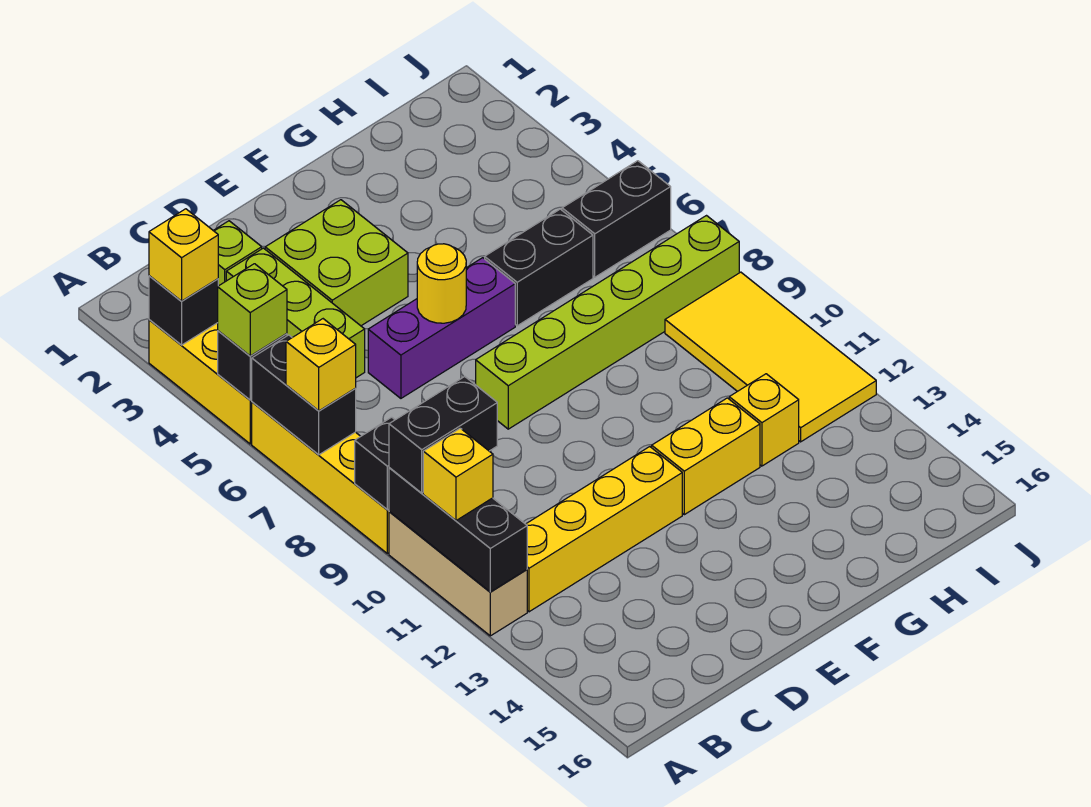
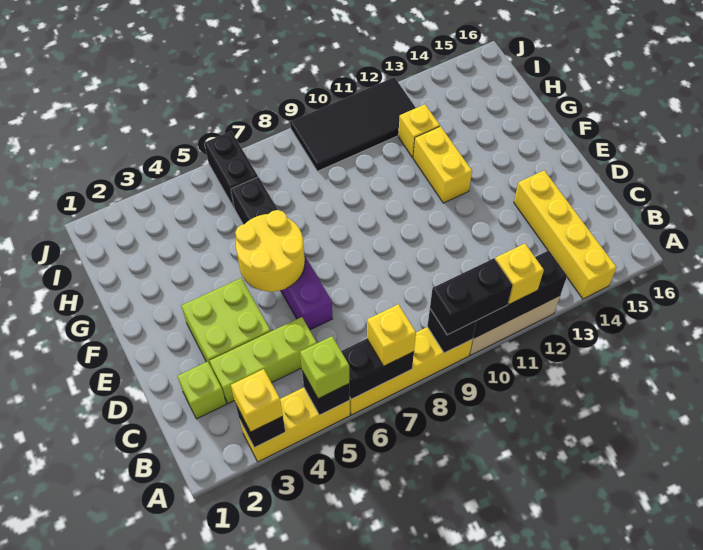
black 1x2 brick [389,377,497,493] -> black 1x2 brick turned to [430,258,513,335]
yellow 1x4 brick [526,447,682,612] -> yellow 1x4 brick moved to [514,171,617,299]
yellow 1x1 round brick [417,244,466,323] -> yellow 2x2 round brick [235,210,305,292]
lime 1x6 brick [476,216,739,429] -> none
yellow 2x4 tile [665,272,876,442] -> black 2x4 tile [290,77,416,171]

